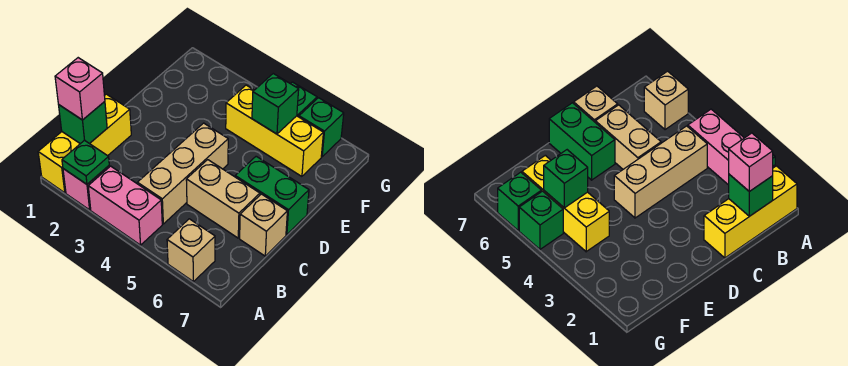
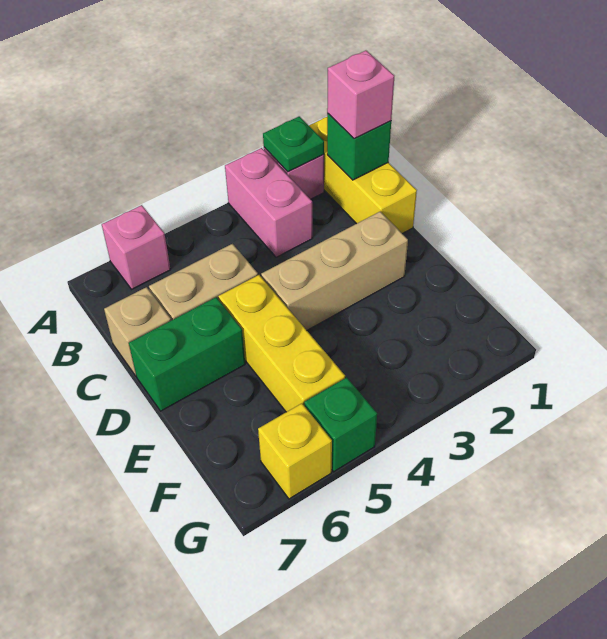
pink 1x2 brick [88,166,162,245] -> pink 1x2 brick turned to [225,148,313,257]
tan 1x1 brick [167,219,215,282] -> pink 1x1 brick [102,205,171,289]
tan 1x3 brick [138,123,228,224] -> tan 1x3 brick turned to [261,212,408,330]
yellow 1x3 brick [226,85,323,176] -> yellow 1x3 brick turned to [218,275,345,412]
green 1x1 brick [252,74,299,134] -> none
green 1x1 brick [299,98,344,157] -> yellow 1x1 brick [258,403,332,499]

